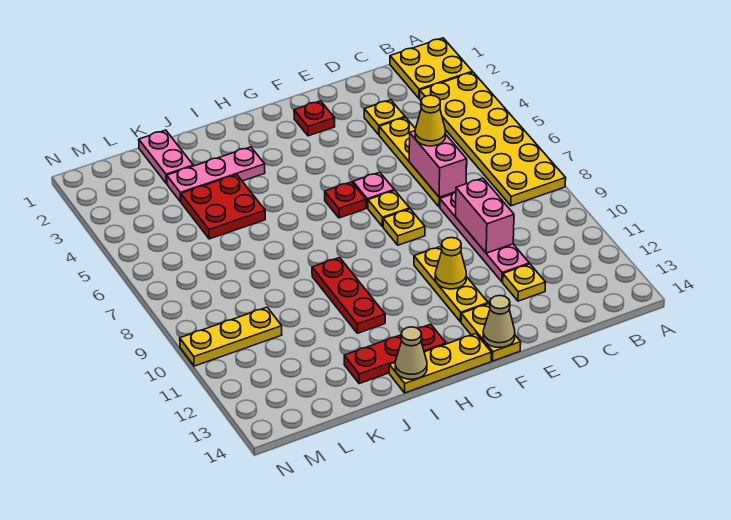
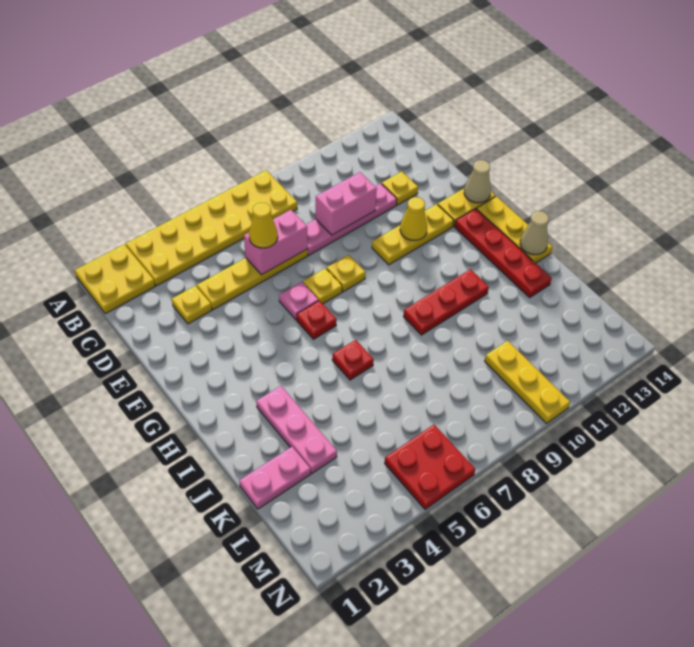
red 1x1 plate [294,101,335,136] -> red 1x1 plate moved to [332,340,374,380]
red 1x3 plate [344,324,446,384] -> red 1x4 plate [455,209,552,298]
red 2x2 plate [181,175,265,239] -> red 2x2 plate moved to [385,425,475,509]

